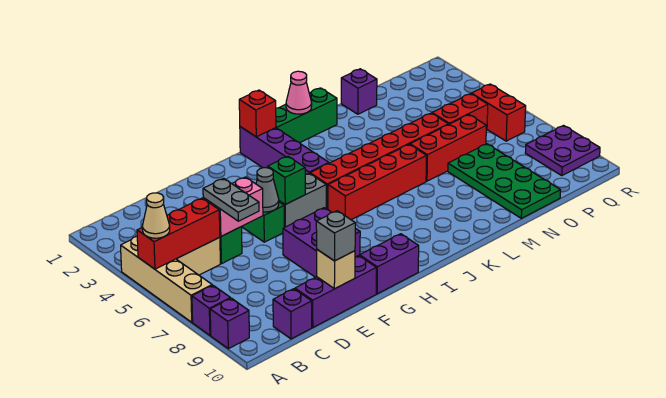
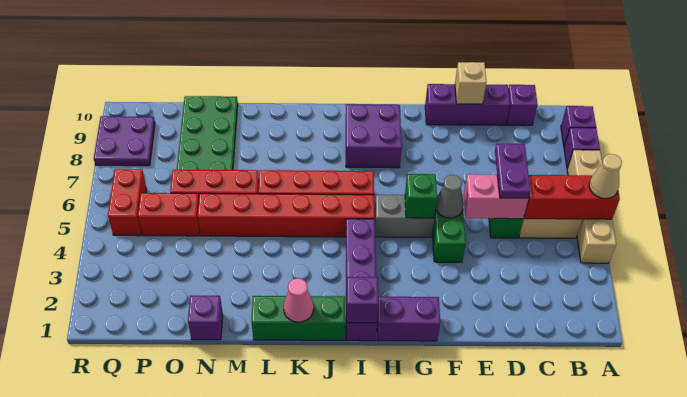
grey 1x2 plate [203,178,259,221] -> purple 1x2 plate [495,144,530,198]
grey 1x1 brick [316,211,355,261] -> none
purple 2x2 brick [283,208,360,277] -> purple 2x2 brick moved to [346,104,402,168]
purple 1x2 brick [360,234,419,294] -> purple 1x2 brick moved to [377,297,440,341]
red 1x1 brick [239,90,276,137] -> purple 1x1 brick [347,277,378,323]

